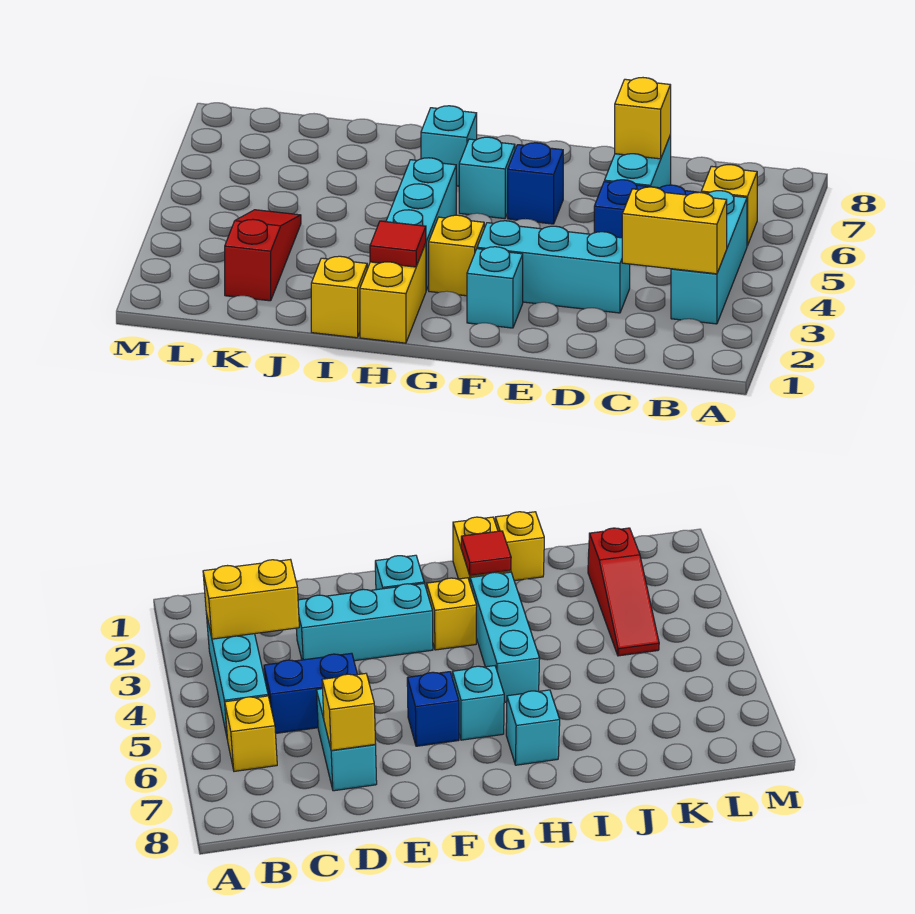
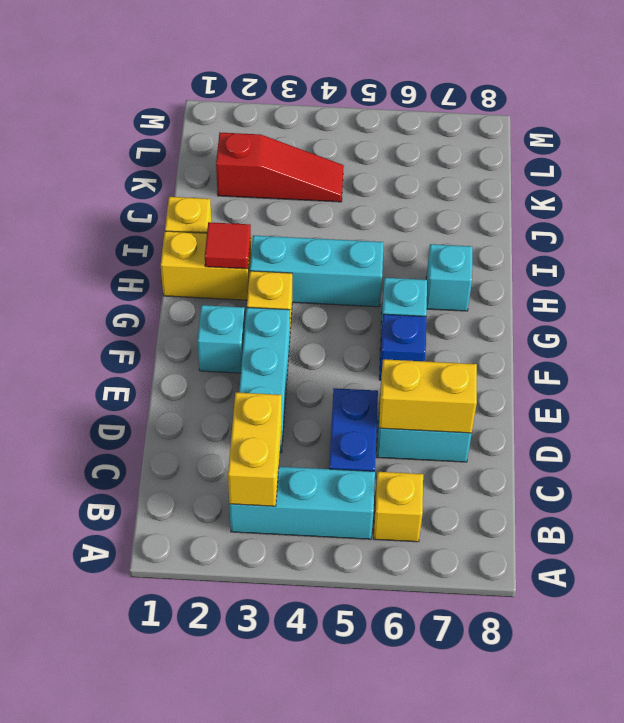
yellow 1x1 brick [615,78,671,159] -> yellow 1x2 brick [379,359,477,433]

